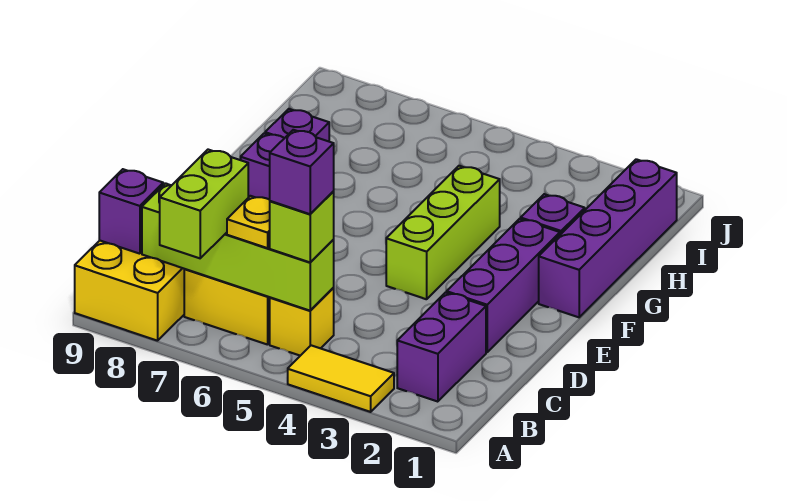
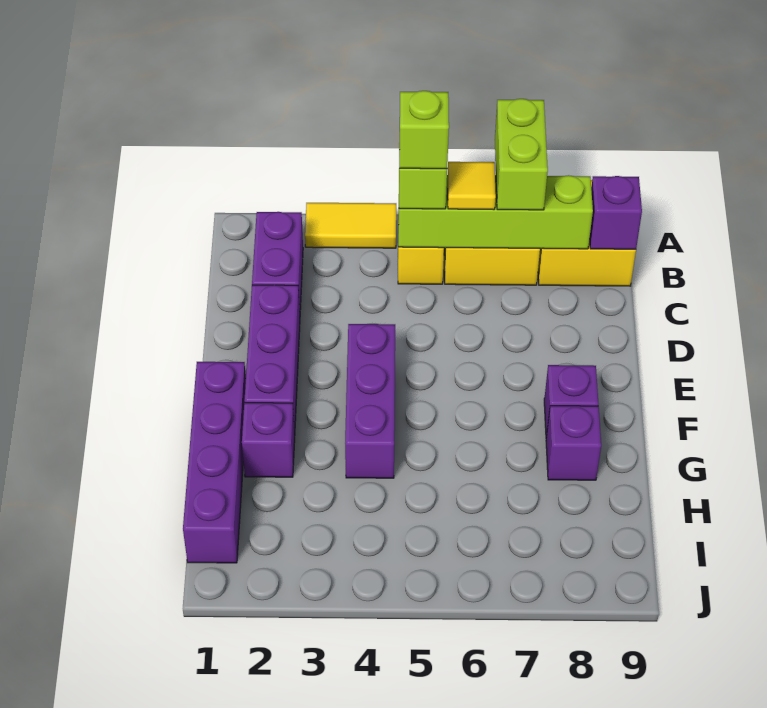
purple 1x1 brick [270,130,334,214] -> lime 1x1 brick [399,91,449,169]
yellow 1x1 plate [227,196,270,248] -> yellow 1x1 tile [448,162,496,210]
lime 1x3 brick [386,166,500,299] -> purple 1x3 brick [345,324,395,478]

